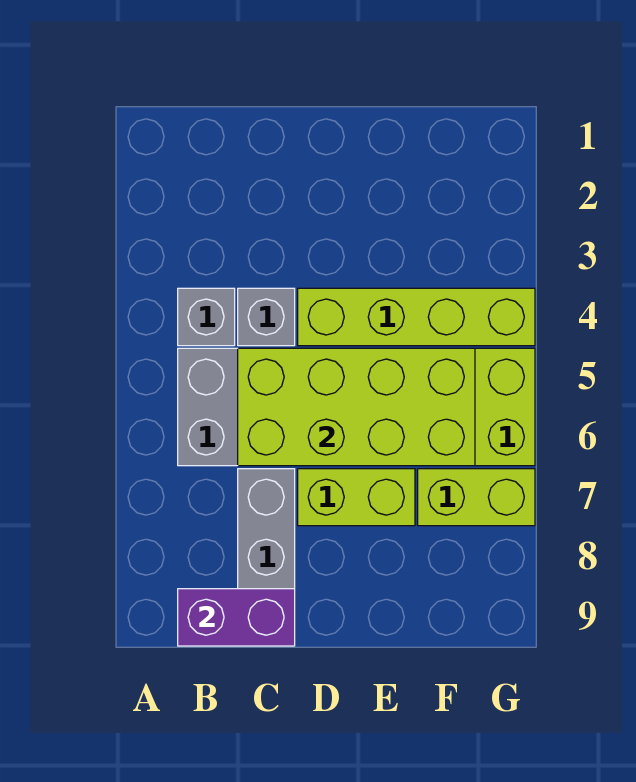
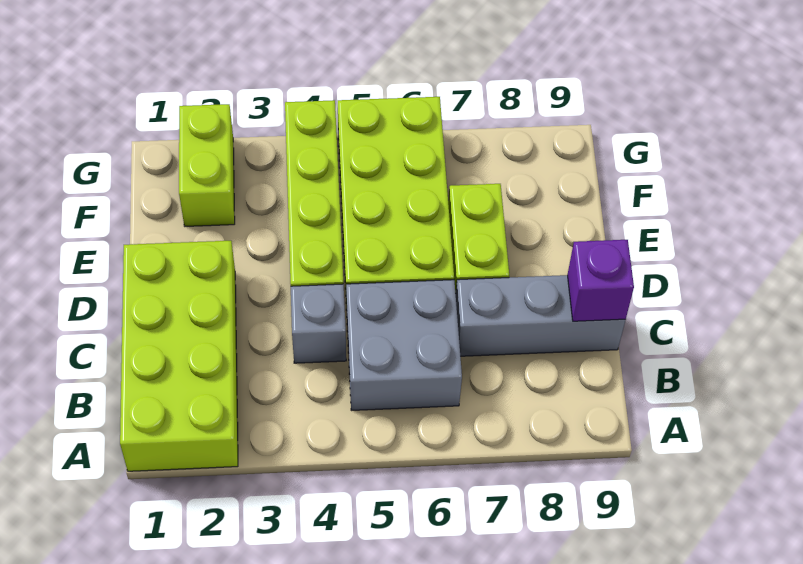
grey 1x1 brick [178,288,235,346] -> none
purple 1x2 brick [178,589,295,646] -> purple 1x1 brick [568,240,634,321]
lime 2x4 brick [238,348,475,466] -> lime 2x4 brick moved to [120,241,238,471]
lime 1x2 brick [418,469,535,526] -> lime 1x2 brick moved to [179,104,235,226]

